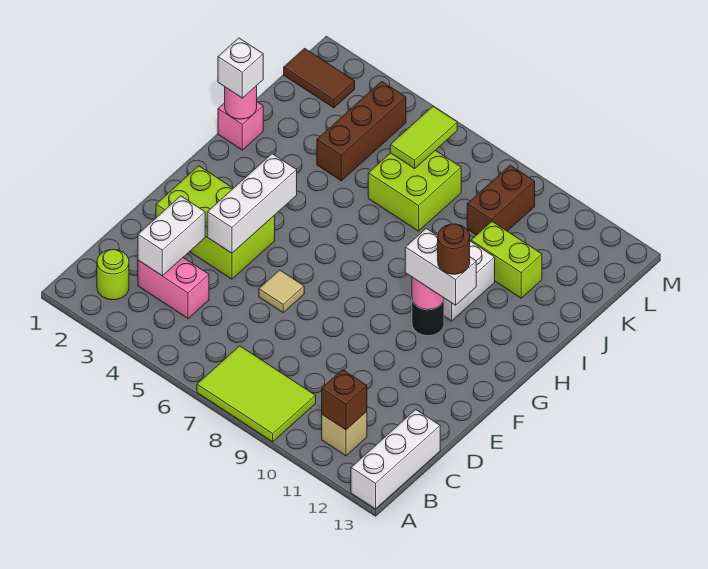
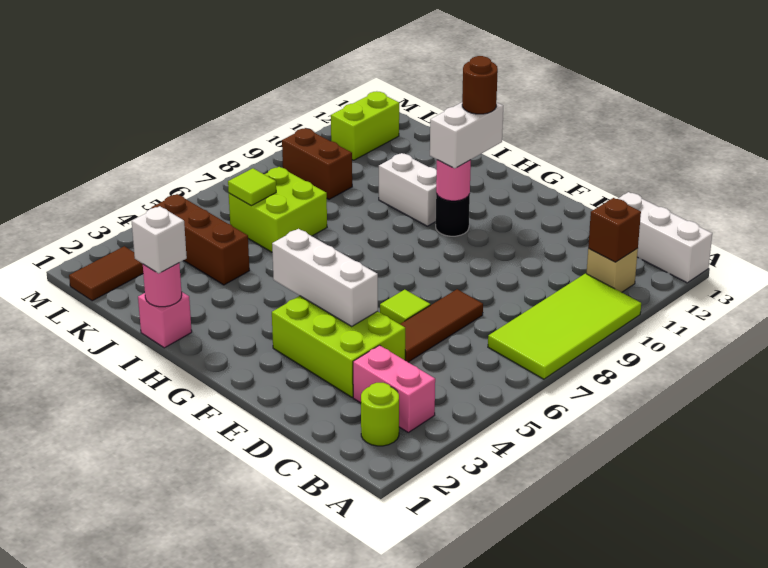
lime 2x3 tile [197,346,316,442] -> lime 2x4 tile [488,274,641,379]
pink 1x2 brick [138,258,209,319] -> pink 1x2 brick turned to [353,345,435,432]
white 1x2 brick [138,196,205,276] -> none
none -> brown 1x3 tile [400,289,483,362]
lime 2x3 brick [156,166,275,279] -> lime 2x3 brick turned to [272,296,405,397]
tan 1x1 tile [259,270,304,313] -> lime 1x1 tile [380,290,430,324]
lime 1x2 brick [471,222,542,298] -> lime 1x2 brick moved to [331,92,399,160]
lime 1x2 tile [390,106,457,169] -> lime 1x1 tile [228,168,276,206]

